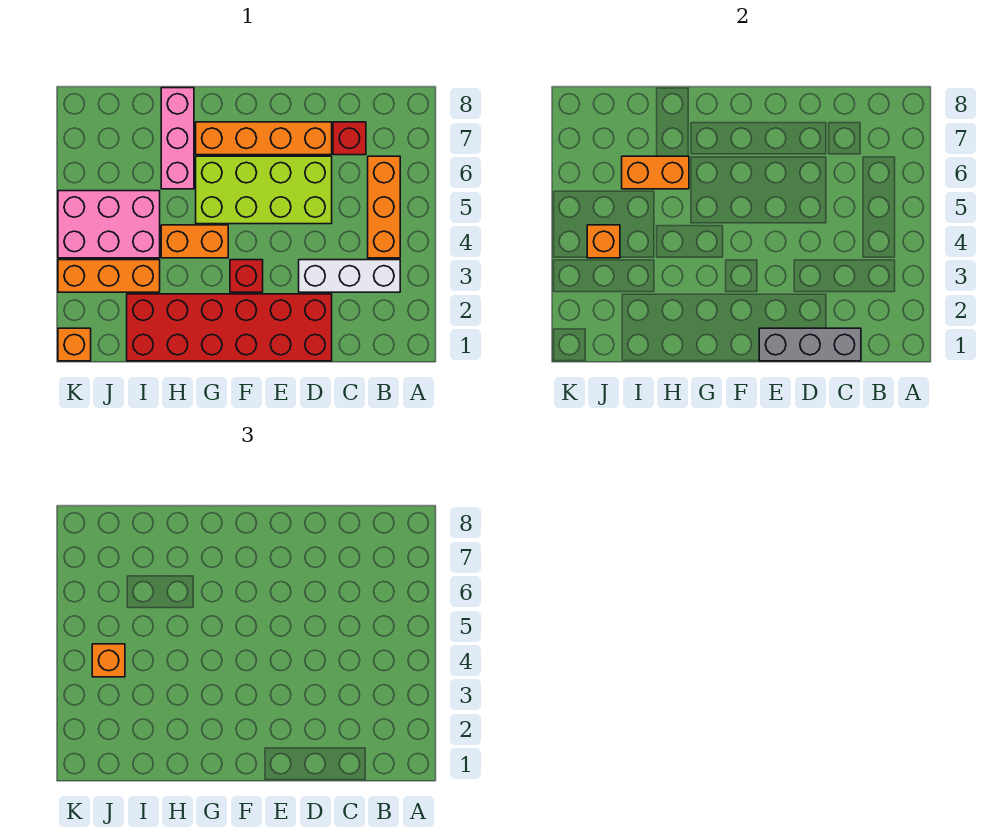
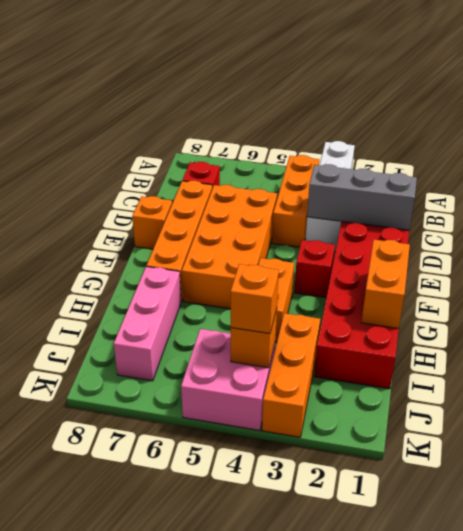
white 1x3 brick [299,260,400,292] -> white 1x4 brick [306,141,355,252]
orange 1x3 brick [368,156,400,258] -> orange 1x3 brick turned to [272,155,319,247]
grey 1x3 brick [759,328,861,361] -> grey 1x3 brick turned to [307,164,417,230]
lime 2x4 brick [196,156,332,224] -> orange 2x4 brick [182,185,277,309]
pink 1x3 brick [161,88,194,189] -> pink 1x3 brick turned to [114,267,181,381]
orange 1x2 brick [622,156,689,189] -> orange 1x2 brick moved to [361,240,410,328]
pink 2x3 brick [58,191,160,258] -> pink 2x2 brick [181,329,275,431]
orange 1x1 brick [58,328,91,361] -> orange 1x1 brick moved to [132,196,172,249]

